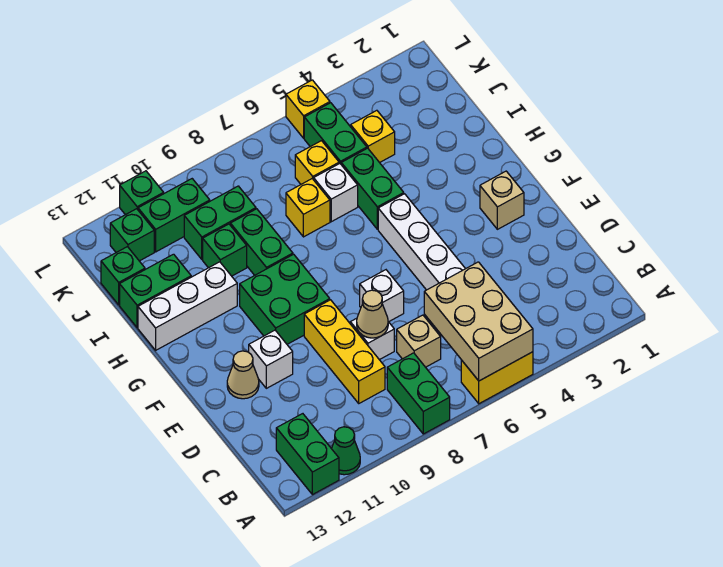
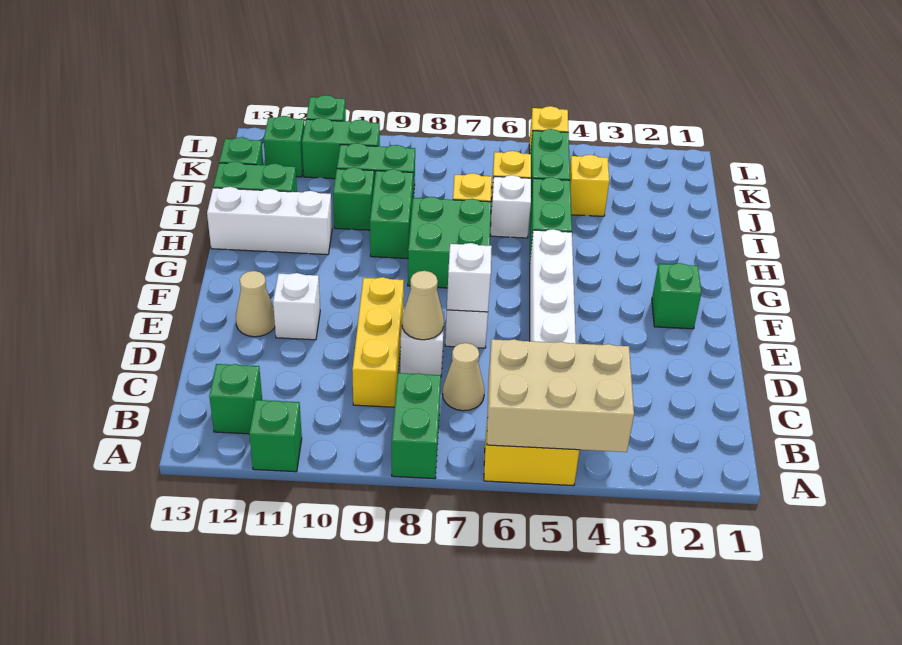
tan 2x3 brick [424,262,533,381] -> tan 2x3 brick turned to [487,339,634,452]
green 1x1 cone [332,427,360,475] -> green 1x1 brick [249,400,302,472]
green 1x2 brick [276,414,339,495] -> green 1x1 brick [209,364,262,434]
tan 1x1 brick [397,315,441,367] -> tan 1x1 cone [443,343,485,411]
none -> white 1x1 brick [447,243,492,312]
tan 1x1 brick [480,171,524,229] -> green 1x1 brick [652,263,701,329]
green 2x2 brick [240,254,330,344] -> green 2x2 brick moved to [408,197,491,288]

